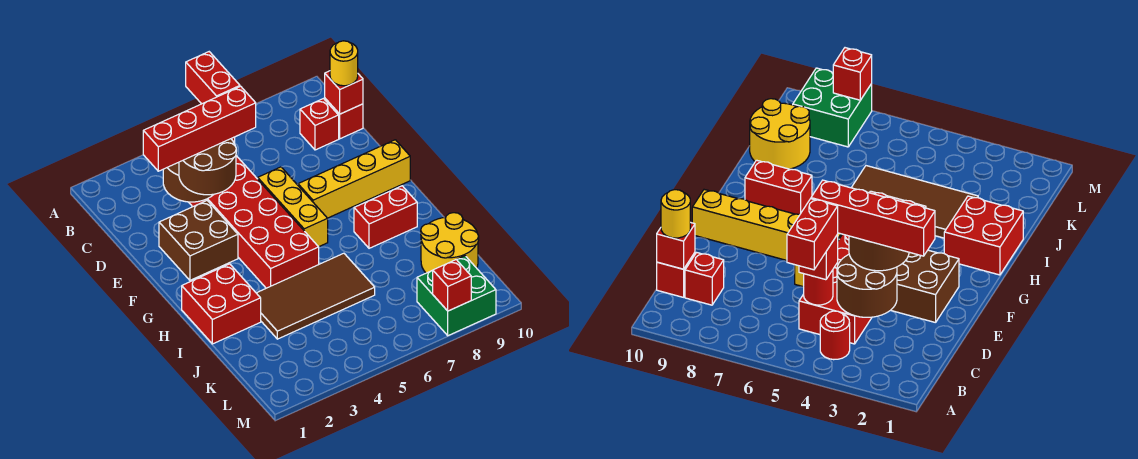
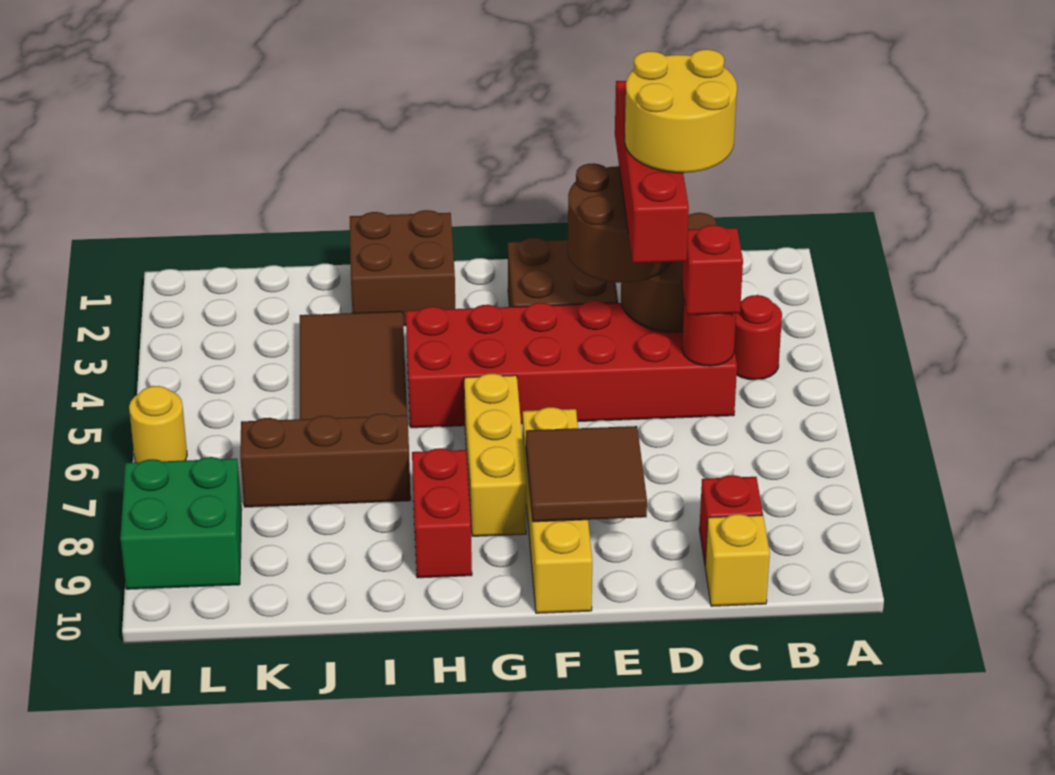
red 1x2 brick [186,52,240,104] -> none
red 1x1 brick [325,99,363,139] -> yellow 1x1 brick [705,514,770,606]
red 1x1 brick [325,71,363,114] -> none
yellow 1x1 round brick [330,41,358,86] -> yellow 1x1 round brick moved to [129,386,187,462]
yellow 1x3 brick [258,167,328,247] -> yellow 1x3 brick turned to [464,374,526,536]
none -> brown 2x2 tile [526,426,647,522]
red 2x2 brick [182,264,261,344] -> brown 2x2 brick [350,210,455,326]
none -> brown 1x3 brick [240,414,411,507]
yellow 2x2 round brick [421,213,479,273] -> yellow 2x2 round brick moved to [625,49,737,173]
red 1x1 brick [432,260,471,311] -> none

